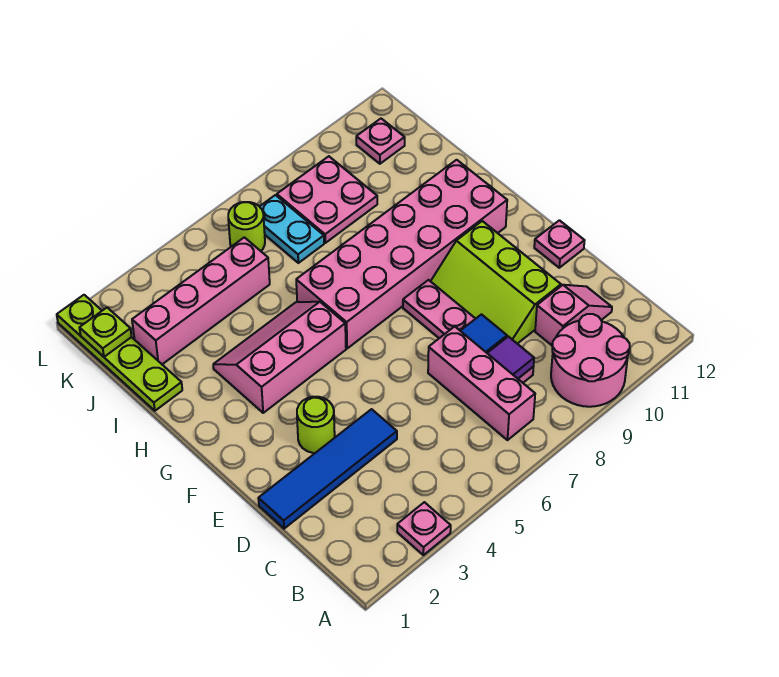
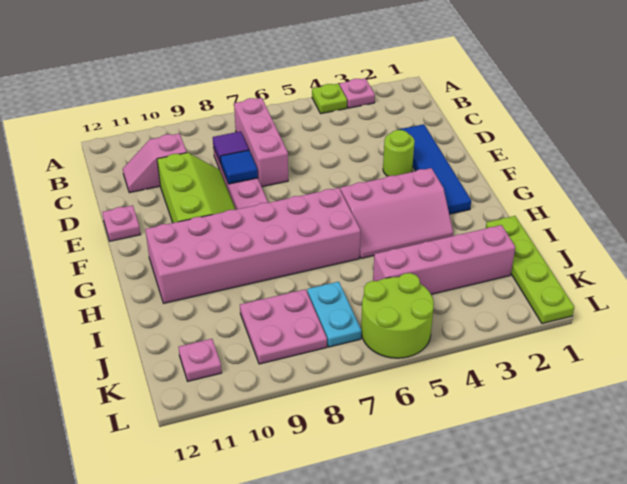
pink 2x2 round brick [551,314,630,407] -> none
blue 1x4 tile [258,409,397,529] -> blue 1x4 tile turned to [398,124,471,214]
lime 1x1 plate [80,308,132,357] -> lime 1x1 plate moved to [312,84,347,114]
lime 1x1 round brick [228,202,265,251] -> lime 2x2 round brick [361,273,434,358]

